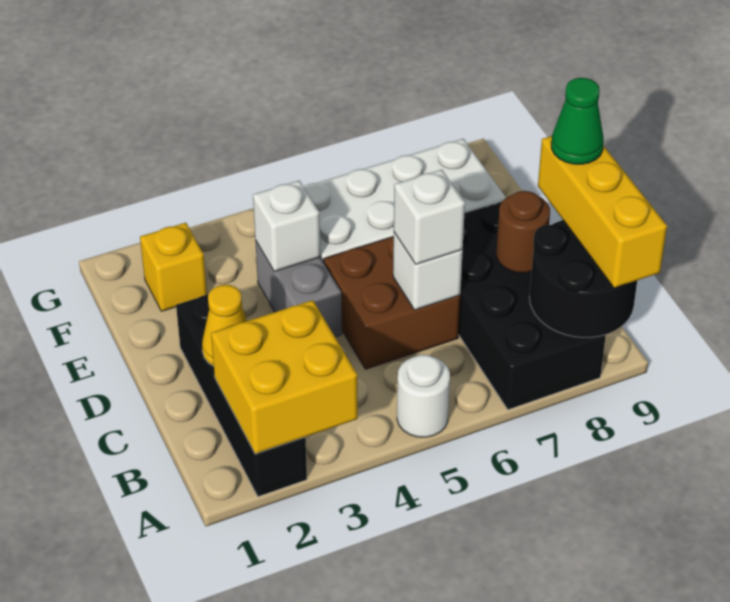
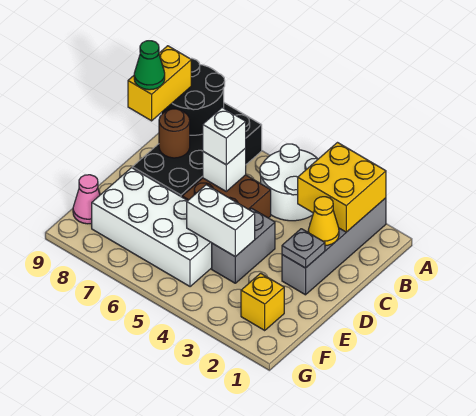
black 1x4 brick [176,295,307,497] -> grey 1x4 brick [282,198,386,295]
white 1x1 round brick [397,355,450,437] -> white 2x2 round brick [260,144,318,221]
yellow 1x3 brick [538,136,667,288] -> yellow 1x2 brick [128,46,191,121]
none -> grey 1x1 plate [282,229,325,268]
white 1x1 brick [253,181,320,271] -> white 1x2 brick [187,185,255,257]
none -> pink 1x1 cone [73,175,100,224]

